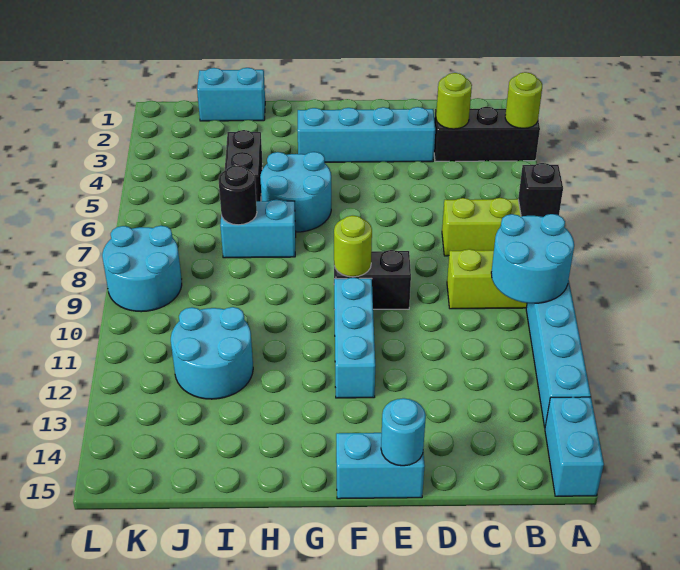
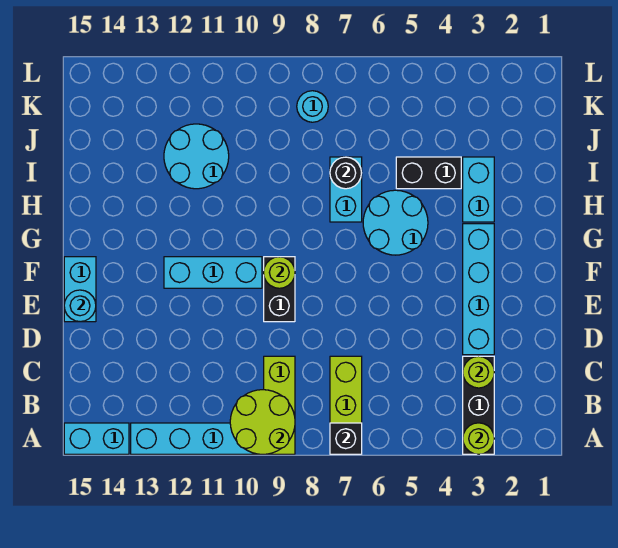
cyan 2x2 round brick [491,214,574,303] -> lime 2x2 round brick [230,390,295,454]
cyan 1x2 brick [197,68,265,121] -> cyan 1x2 brick moved to [463,157,494,222]
cyan 2x2 round brick [102,226,182,312] -> cyan 1x1 round brick [297,91,328,122]

